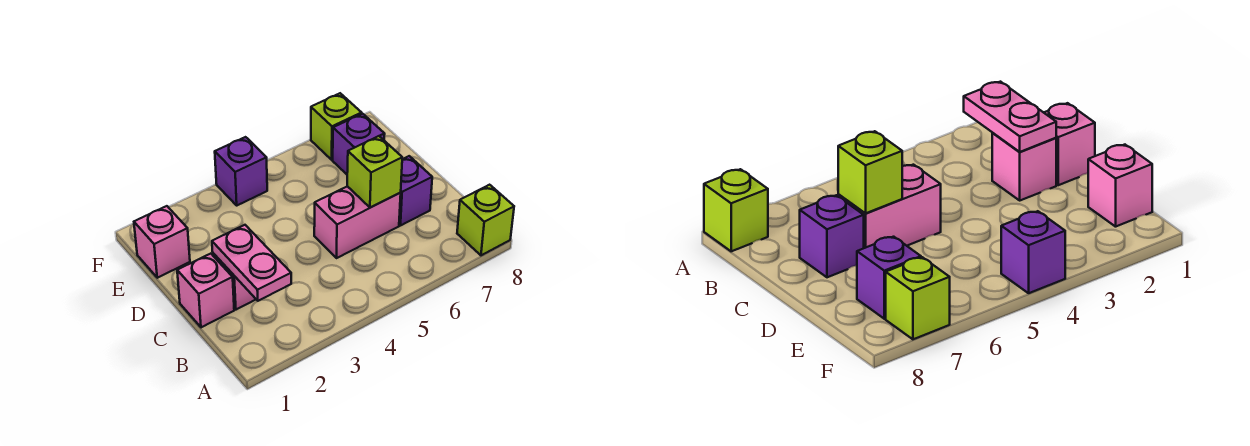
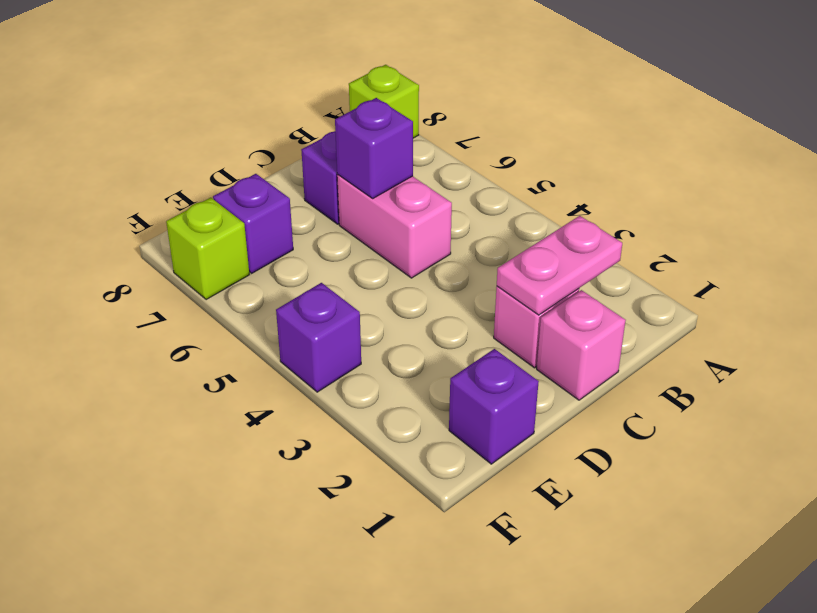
lime 1x1 brick [347,136,402,208] -> purple 1x1 brick [335,98,413,198]
pink 1x1 brick [134,206,190,278] -> purple 1x1 brick [449,349,539,464]

